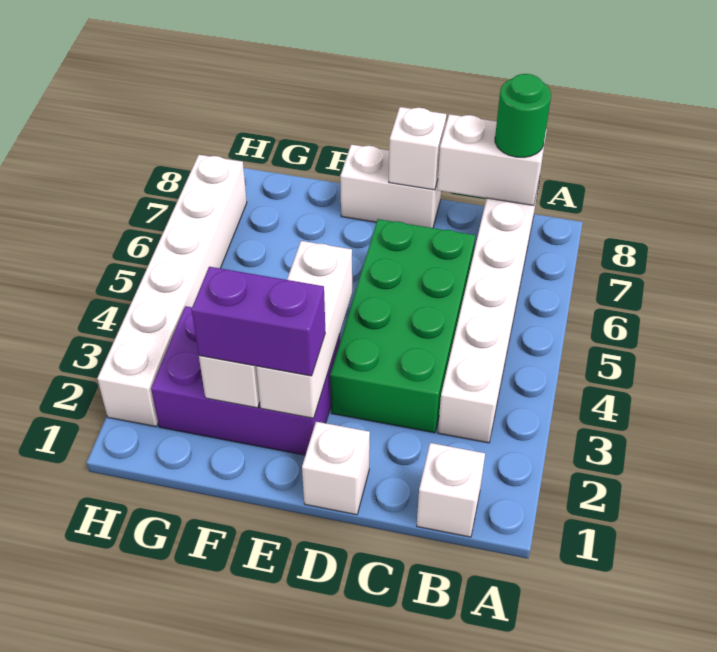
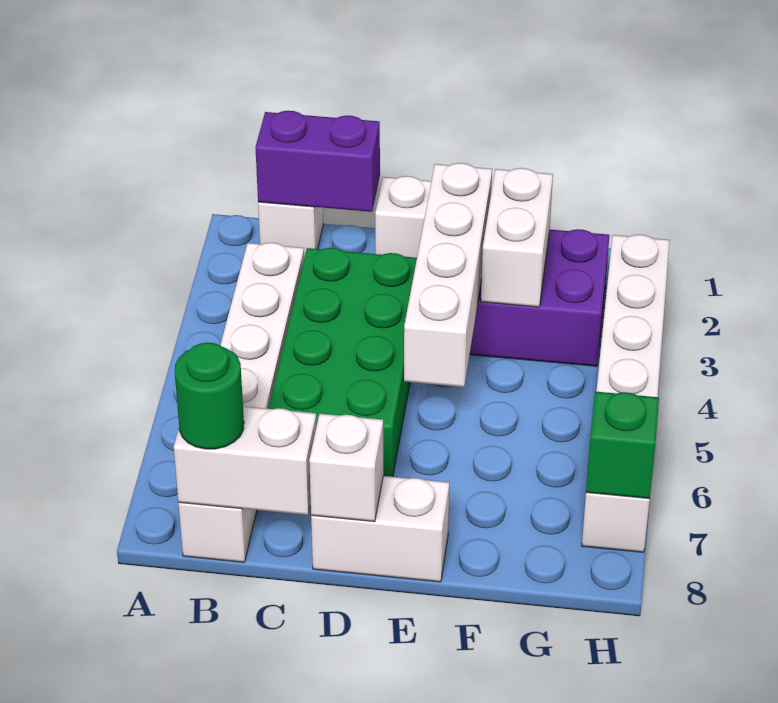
white 1x3 brick [256,241,352,418] -> white 1x4 brick [404,163,492,387]
purple 1x2 brick [191,267,325,376] -> purple 1x2 brick moved to [255,111,380,212]
none -> green 1x1 brick [586,391,659,499]

